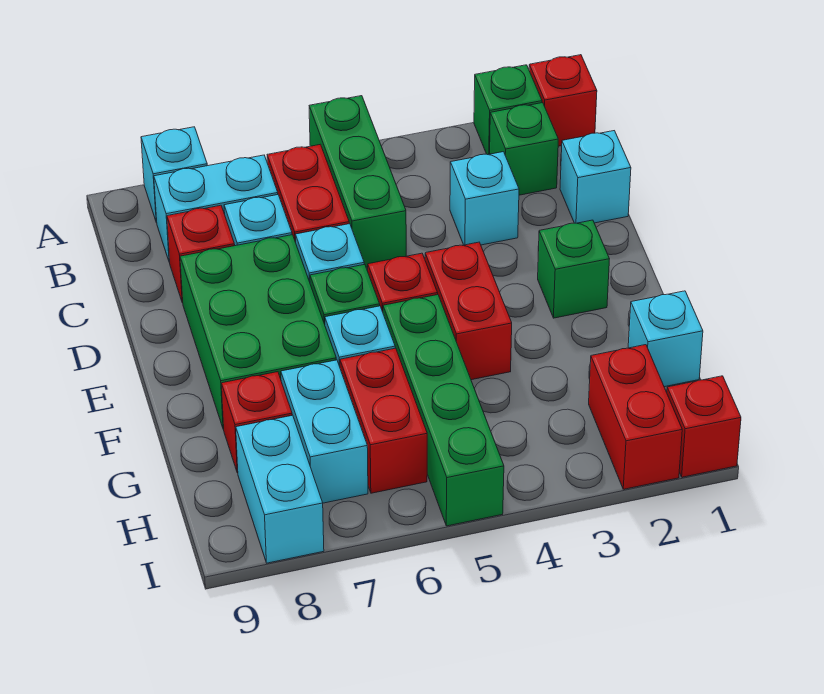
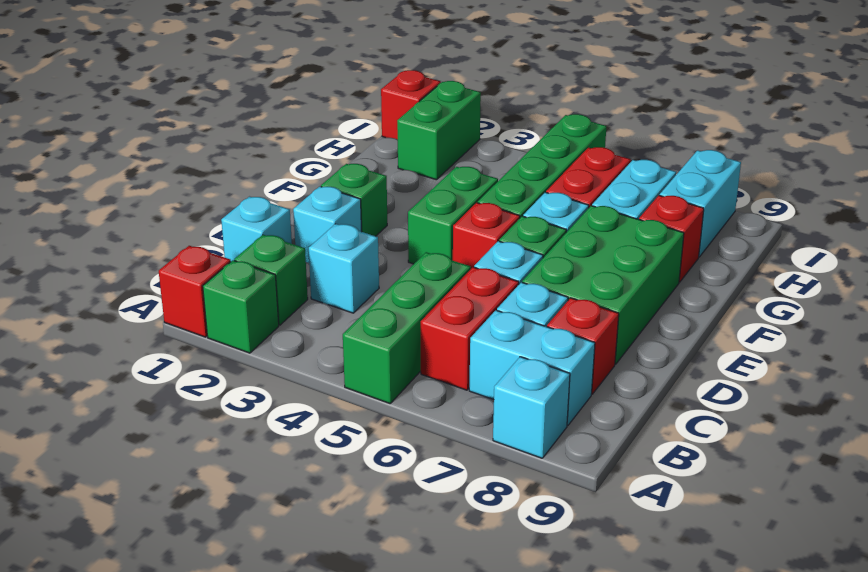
red 1x2 brick [425,242,512,380] -> green 1x2 brick [408,167,498,264]
cyan 1x1 brick [628,291,703,387] -> cyan 1x1 brick moved to [293,186,362,263]
red 1x2 brick [589,345,682,489] -> green 1x2 brick [397,81,481,180]

